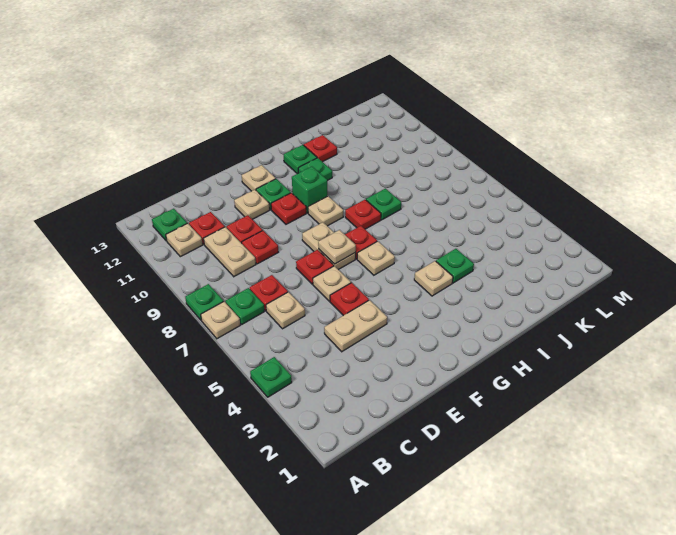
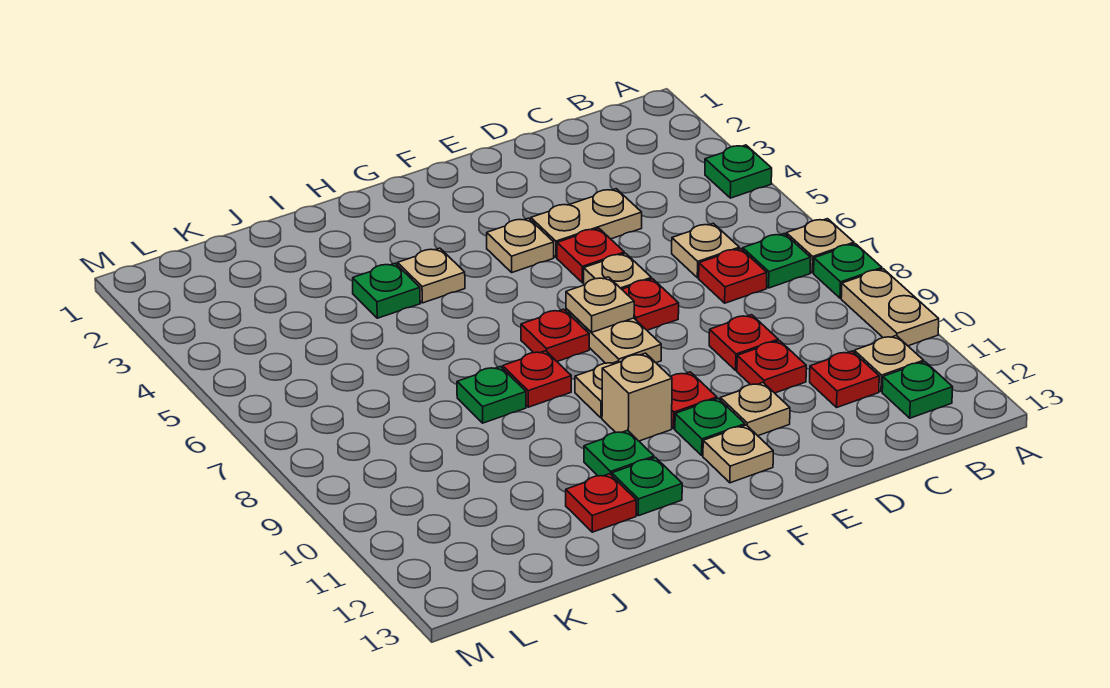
tan 1x2 plate [204,227,256,277] -> tan 1x2 plate moved to [841,269,939,346]
tan 1x1 plate [357,241,395,275] -> tan 1x1 plate moved to [487,218,554,272]
green 1x1 brick [292,167,327,213] -> tan 1x1 brick [602,353,672,441]

